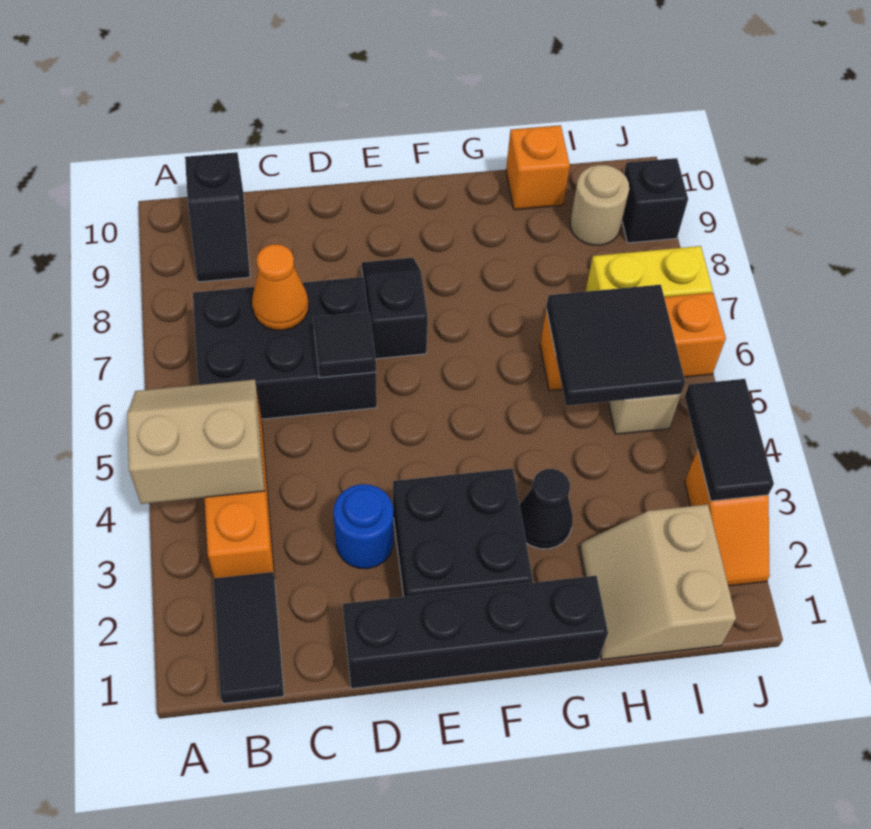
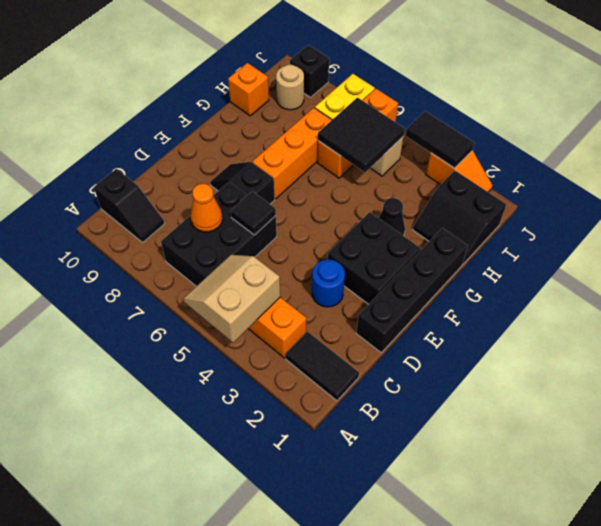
none -> orange 1x3 brick [253,108,332,199]
tan 2x2 slope [580,504,736,660] -> black 2x2 slope [413,171,506,265]

